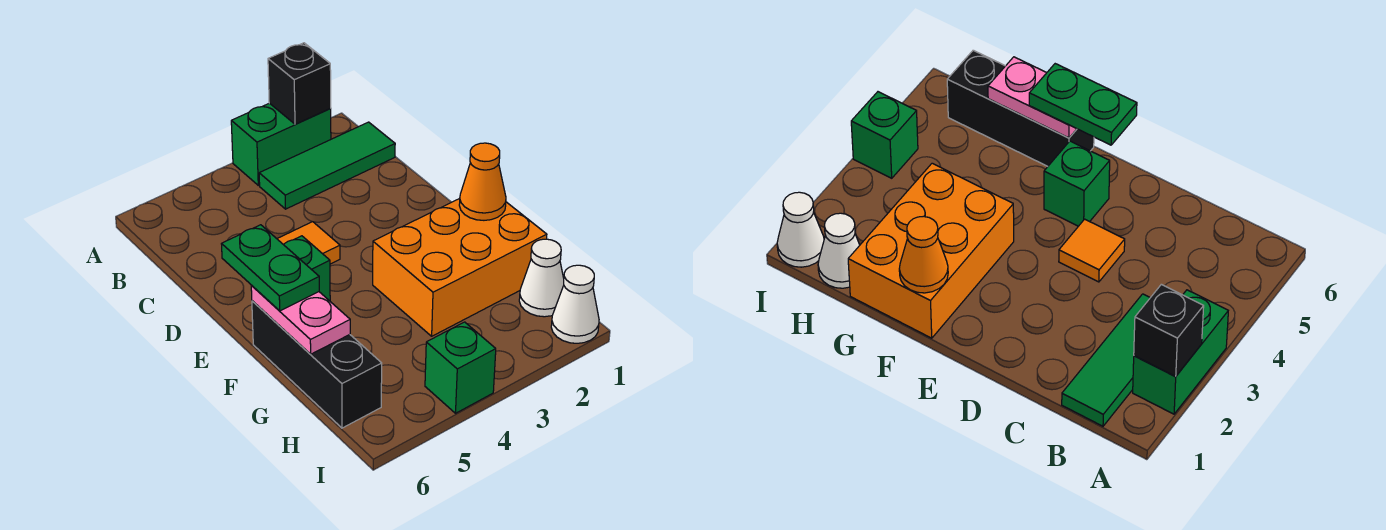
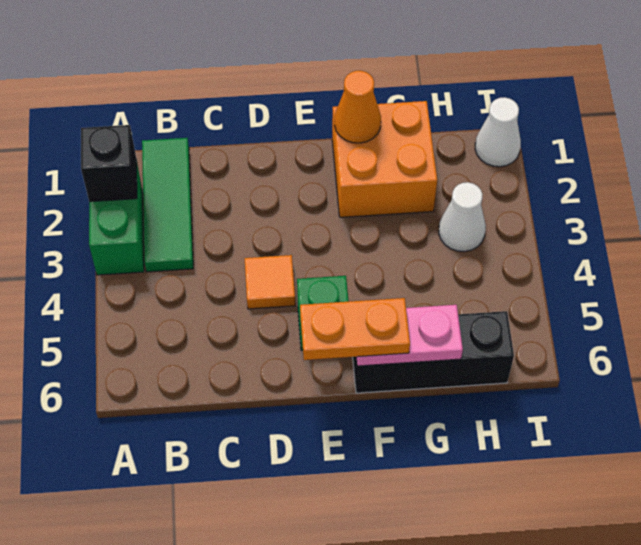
green 1x2 plate [222,225,319,311] -> orange 1x2 plate [300,298,410,360]
orange 2x3 brick [373,199,547,336] -> orange 2x2 brick [332,101,437,217]
white 1x1 cone [519,239,564,317] -> white 1x1 cone moved to [439,182,486,252]
green 1x1 brick [425,322,496,413] -> none

